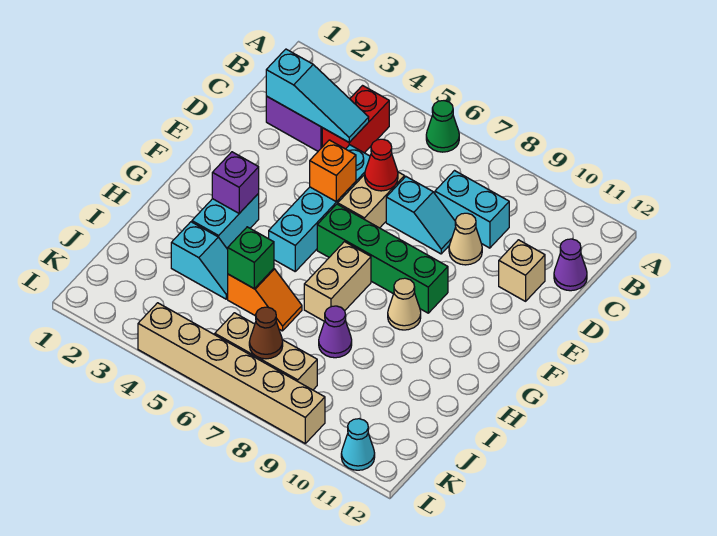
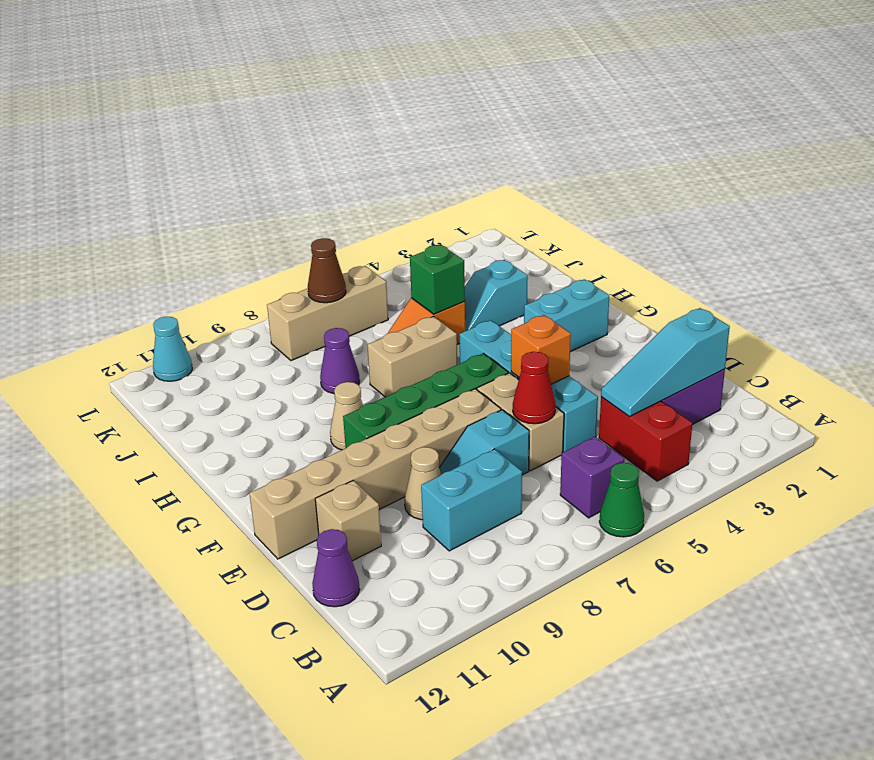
cyan 1x2 brick [192,193,259,249] -> cyan 1x2 brick turned to [524,279,609,352]
purple 1x1 brick [212,152,259,213] -> purple 1x1 brick moved to [560,437,624,518]
tan 1x2 brick [304,242,371,321] -> tan 1x2 brick turned to [367,316,457,397]
tan 1x6 brick [138,303,325,443] -> tan 1x6 brick moved to [249,389,501,559]

